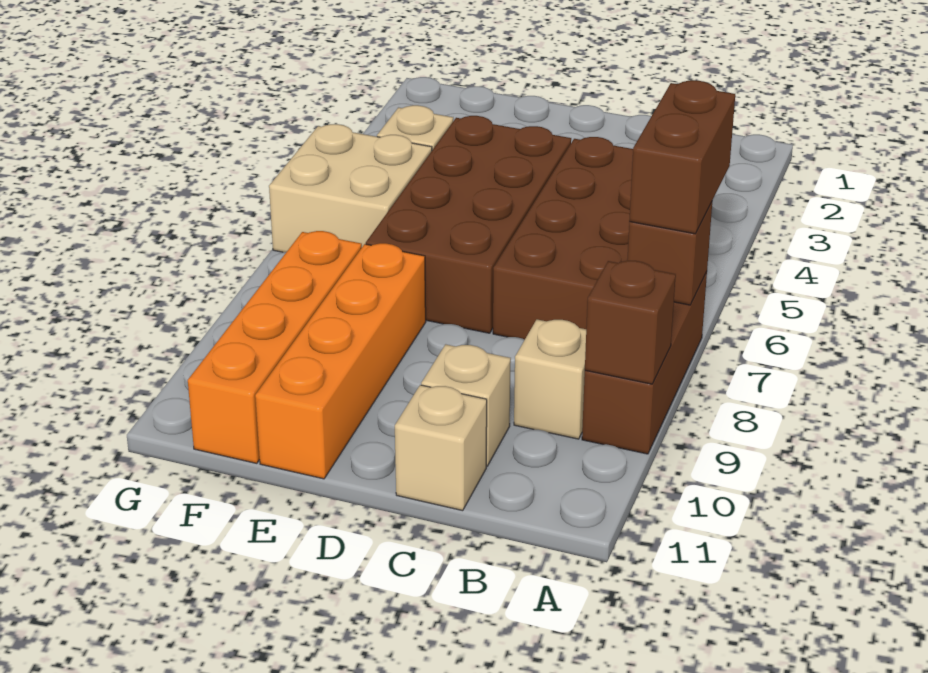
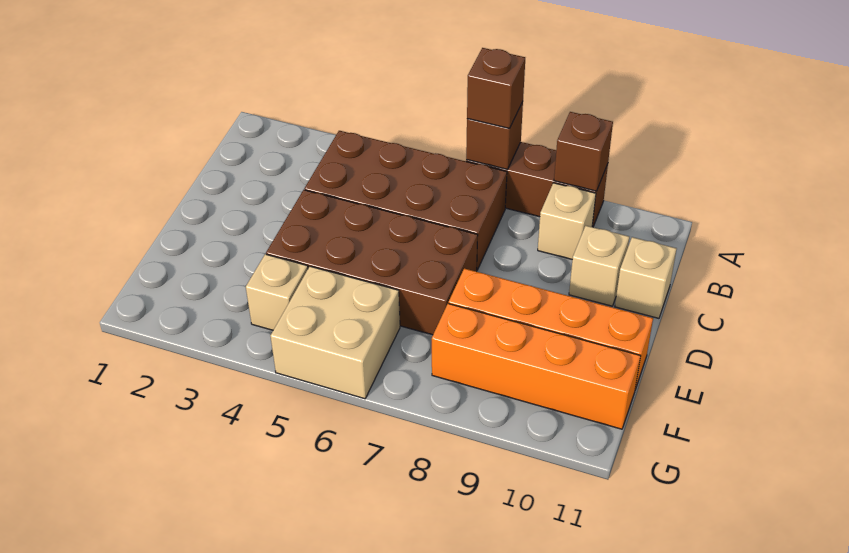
brown 1x2 brick [629,80,735,234] -> brown 1x1 brick [467,48,525,128]

